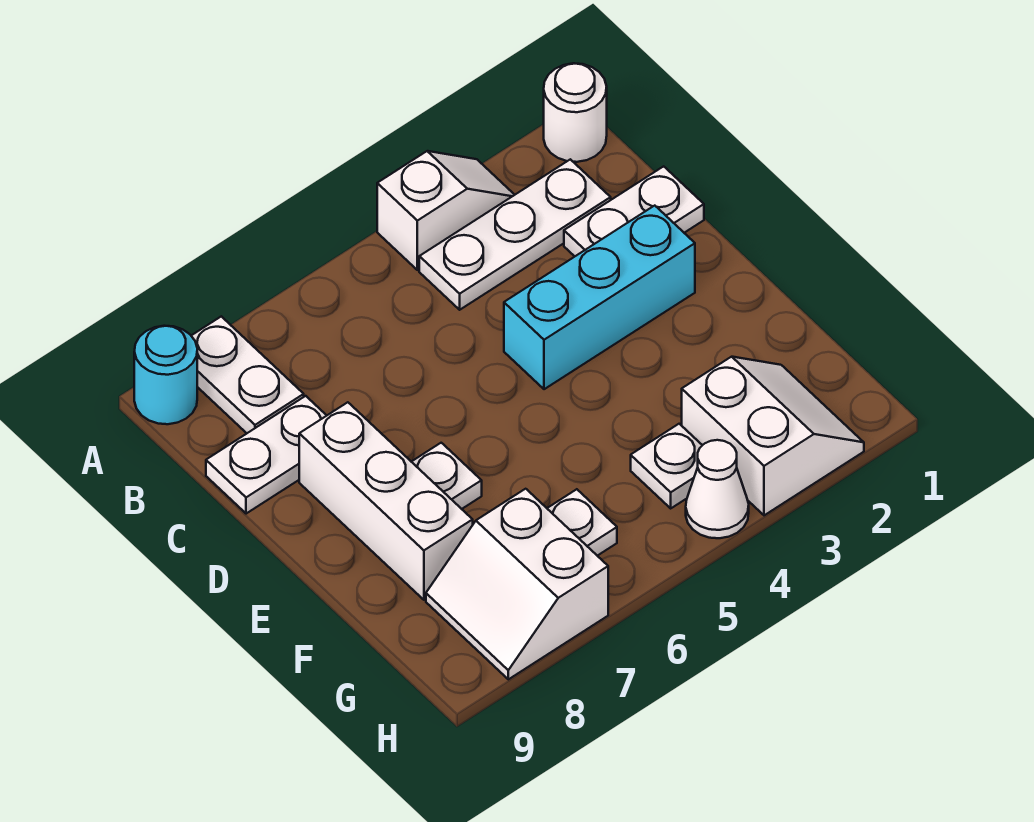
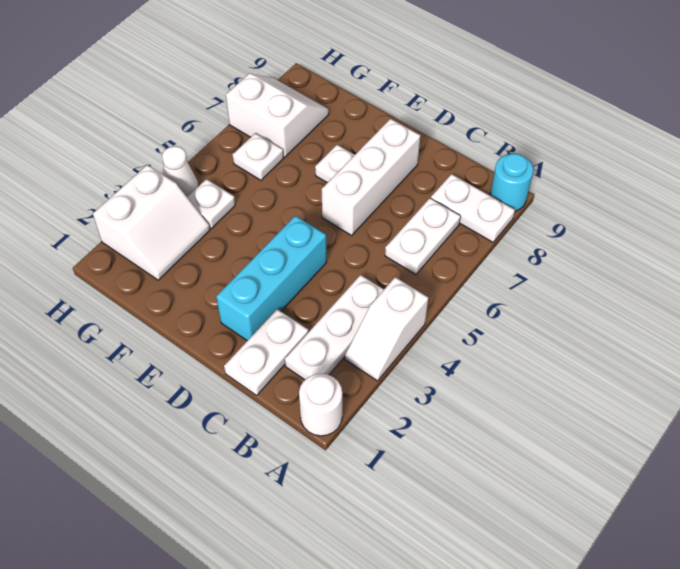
white 1x2 plate [206,396,327,514] -> white 1x2 plate moved to [385,198,461,275]
white 1x3 brick [299,402,473,600] -> white 1x3 brick turned to [322,119,420,235]
white 2x2 slope [682,357,864,515] -> white 2x2 slope turned to [93,165,210,280]

